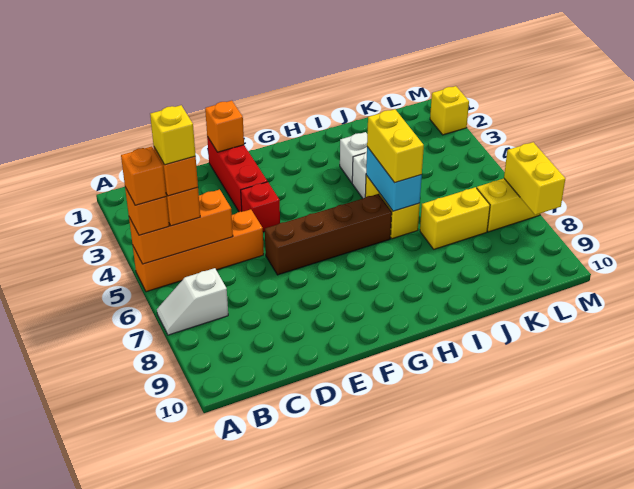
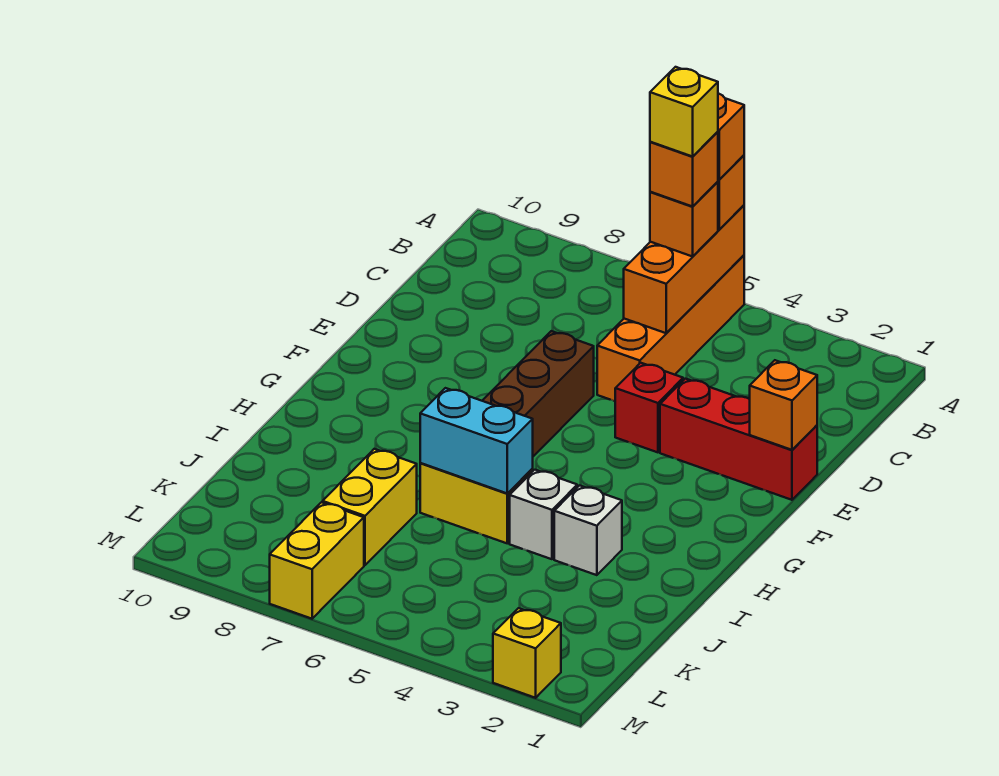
white 1x2 slope [157,268,228,335] -> none
yellow 1x2 brick [367,109,424,183] -> none
yellow 1x2 brick [504,142,565,215] -> none

